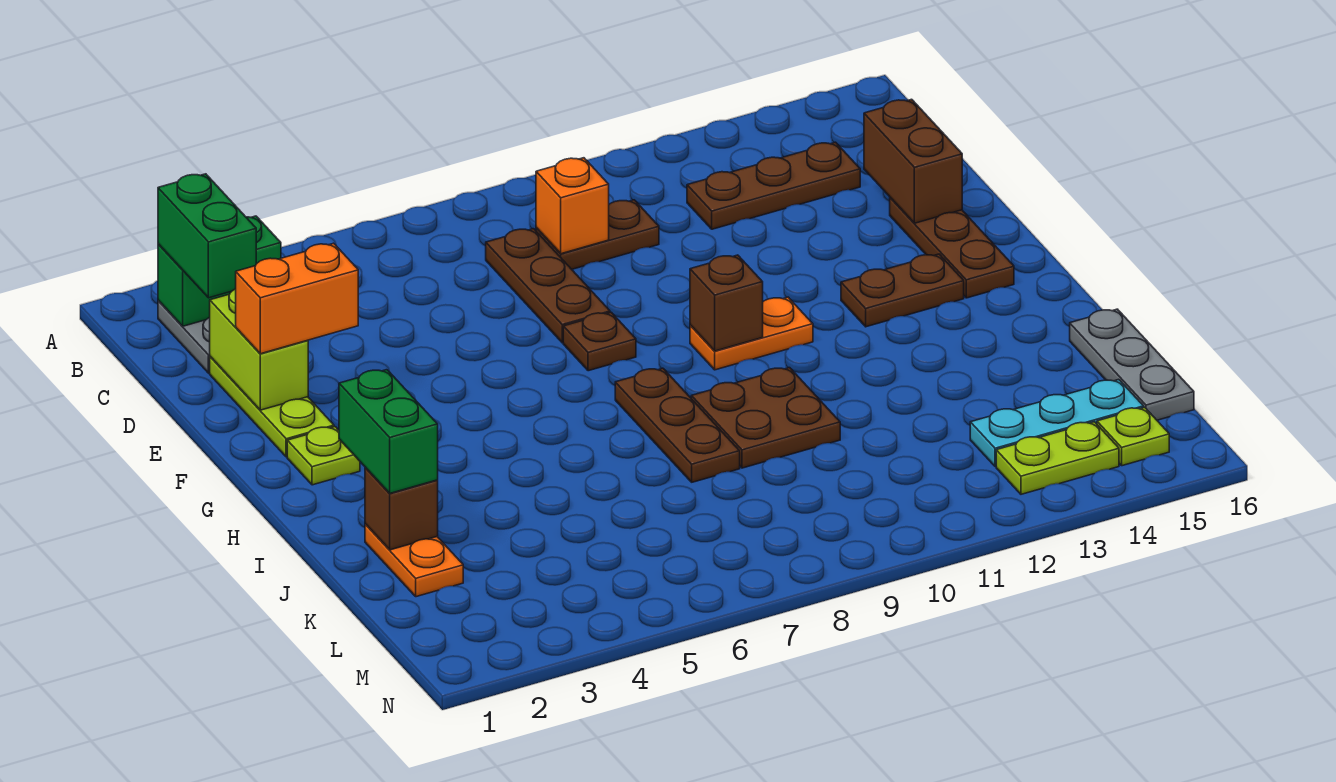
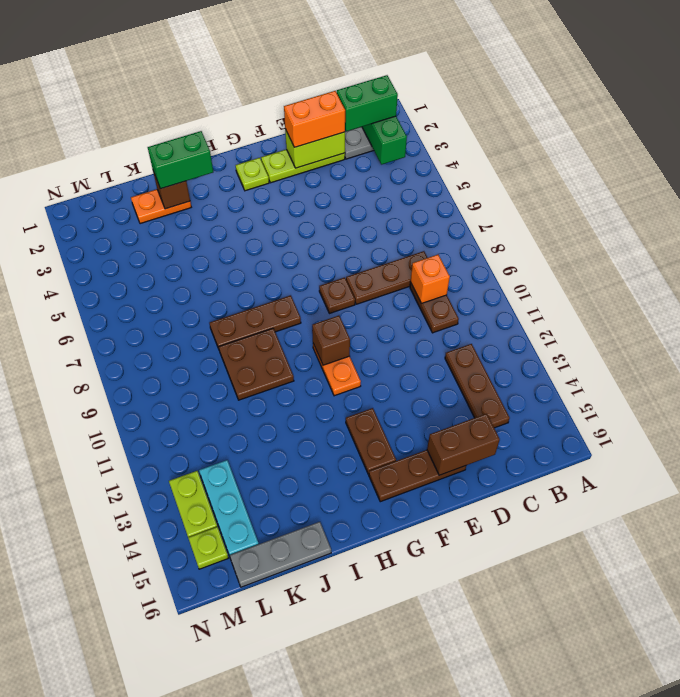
orange 1x2 brick [236,243,358,354] -> orange 1x2 brick turned to [284,91,345,147]

